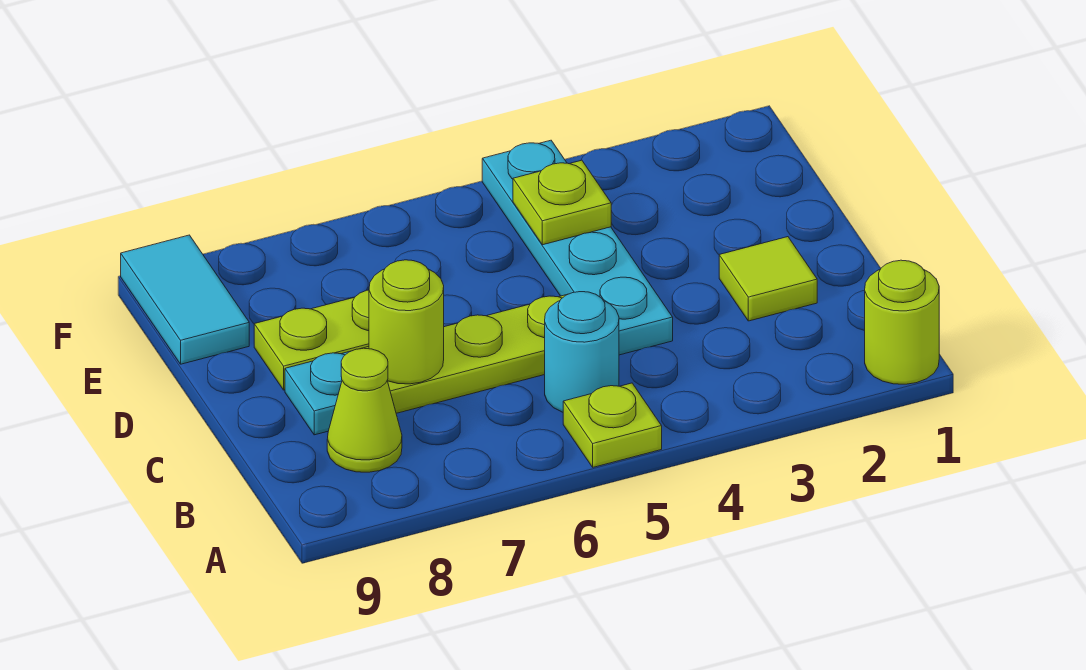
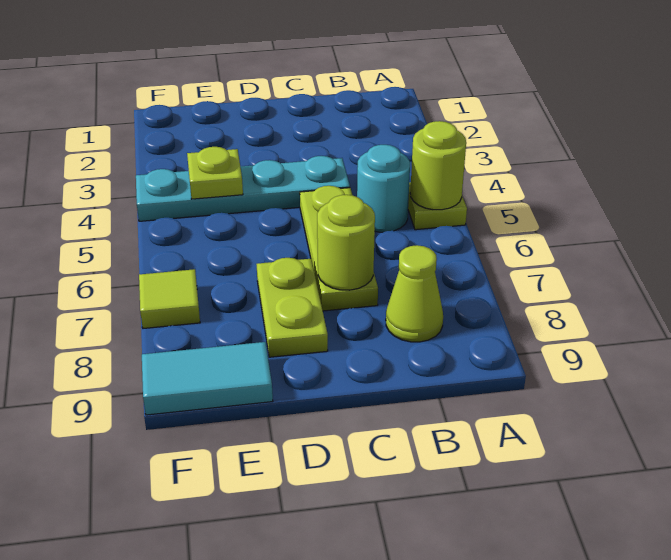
lime 1x1 round brick [865,260,939,384] -> lime 1x1 round brick moved to [410,121,466,210]
lime 1x1 tile [719,237,817,321] -> lime 1x1 tile moved to [139,269,200,328]
cyan 1x1 plate [285,352,348,435] -> none

